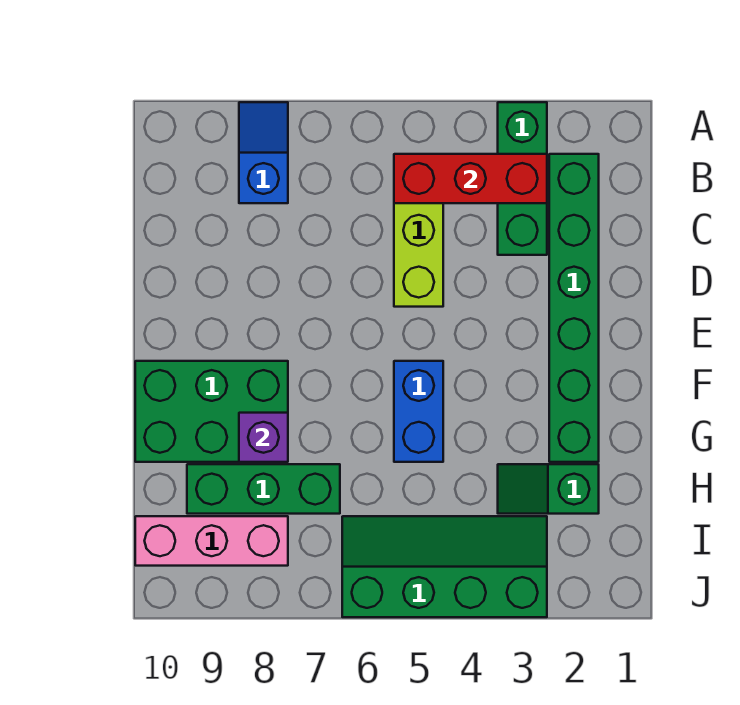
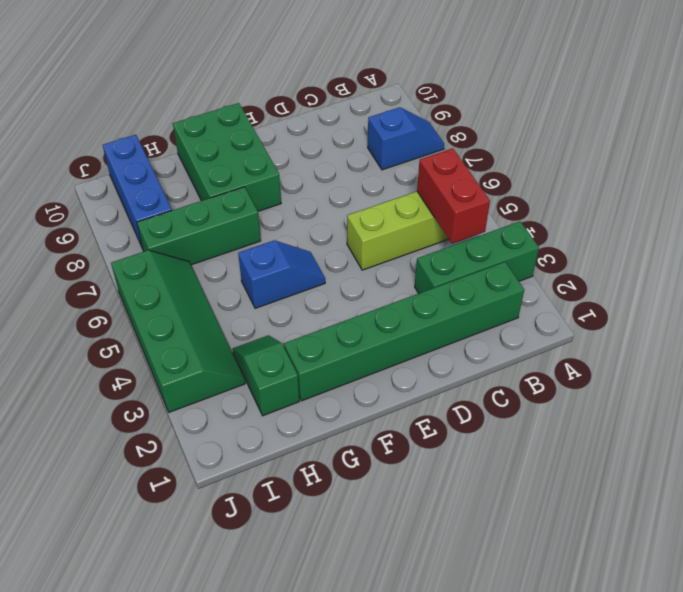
red 1x3 brick [394,154,547,203] -> red 1x2 brick [417,148,490,244]
blue 1x2 brick [394,361,443,462] -> blue 1x2 slope [238,240,325,308]
purple 1x1 brick [239,413,288,462] -> none
green 1x3 brick [187,464,340,514] -> green 1x3 brick turned to [137,187,261,265]
pink 1x3 brick [135,516,288,566] -> blue 1x3 brick [103,135,172,249]

